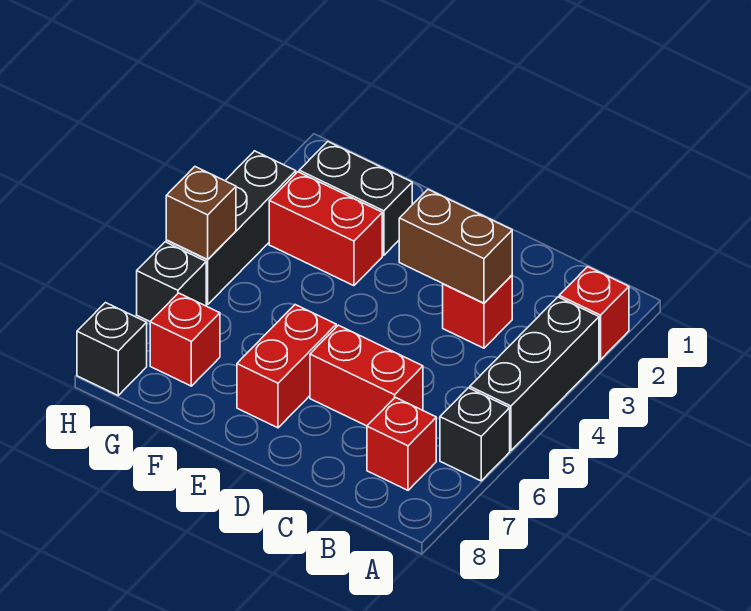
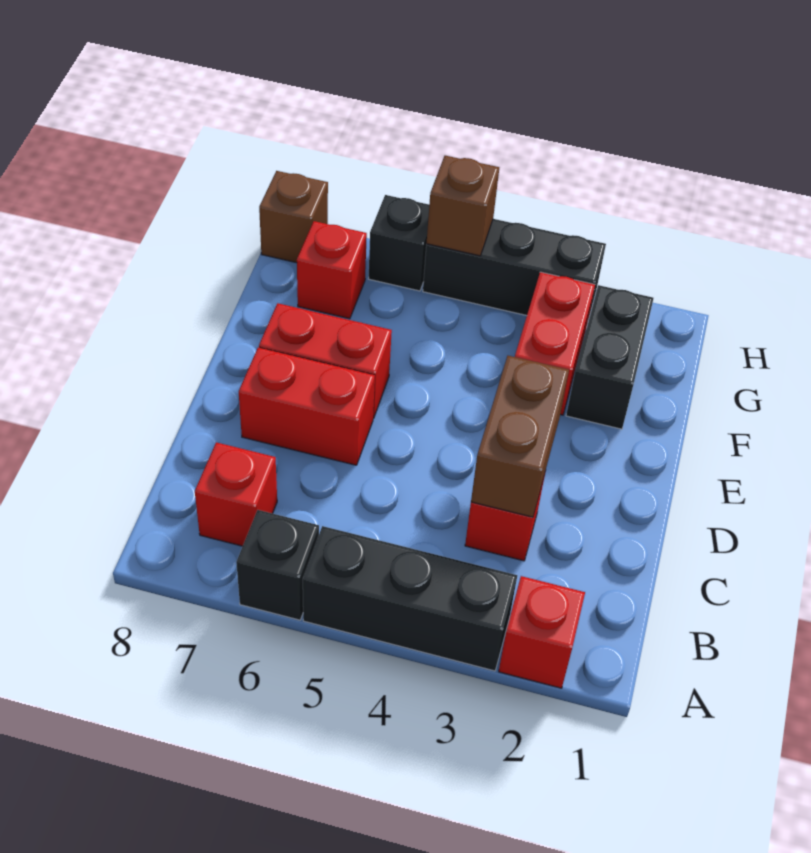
red 1x2 brick [310,325,423,426] -> red 1x2 brick turned to [239,347,375,465]
black 1x1 brick [77,303,147,395] -> brown 1x1 brick [259,171,328,263]

